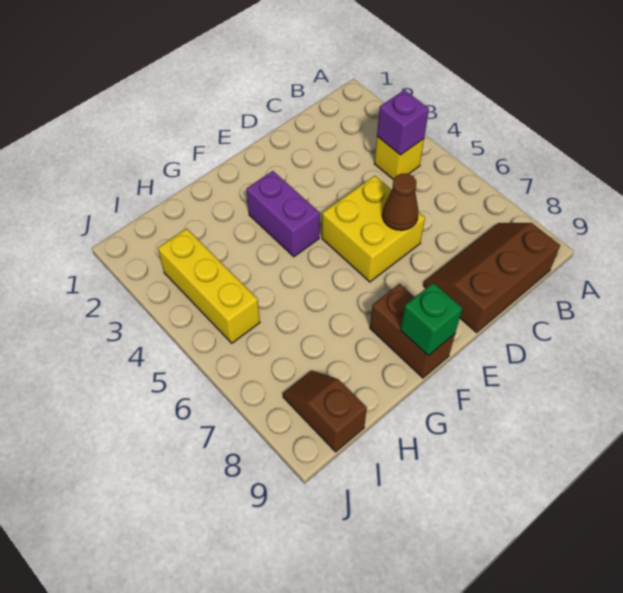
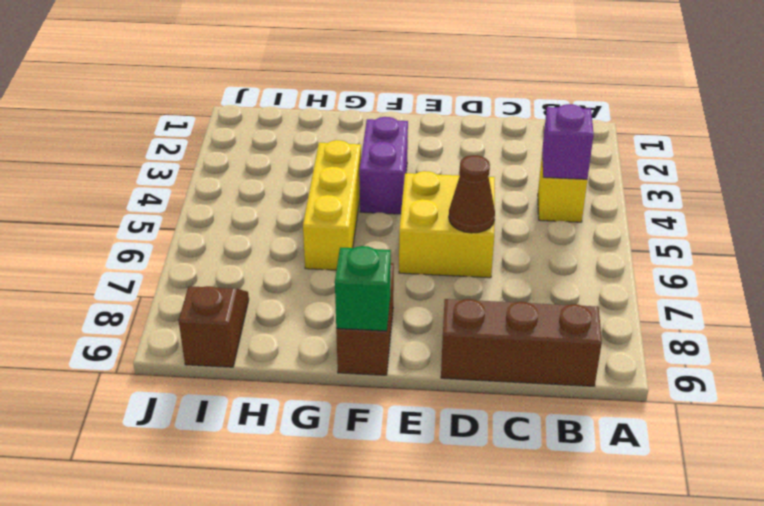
yellow 1x3 brick [158,228,260,343] -> yellow 1x3 brick moved to [303,140,361,270]

